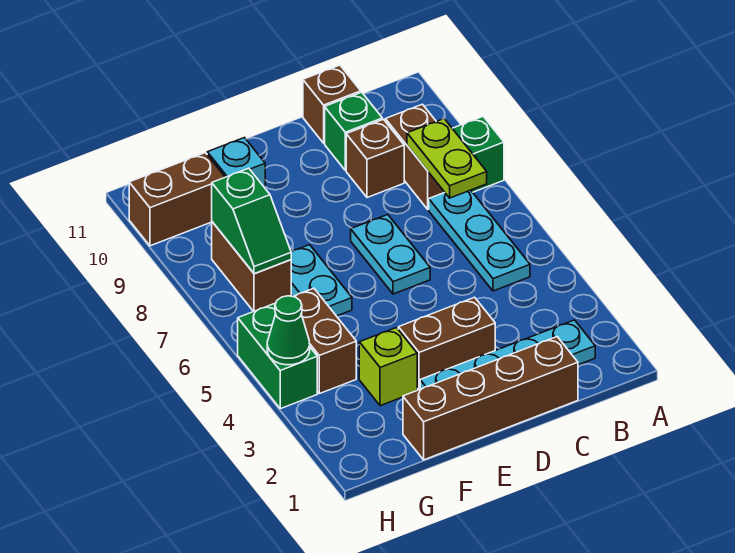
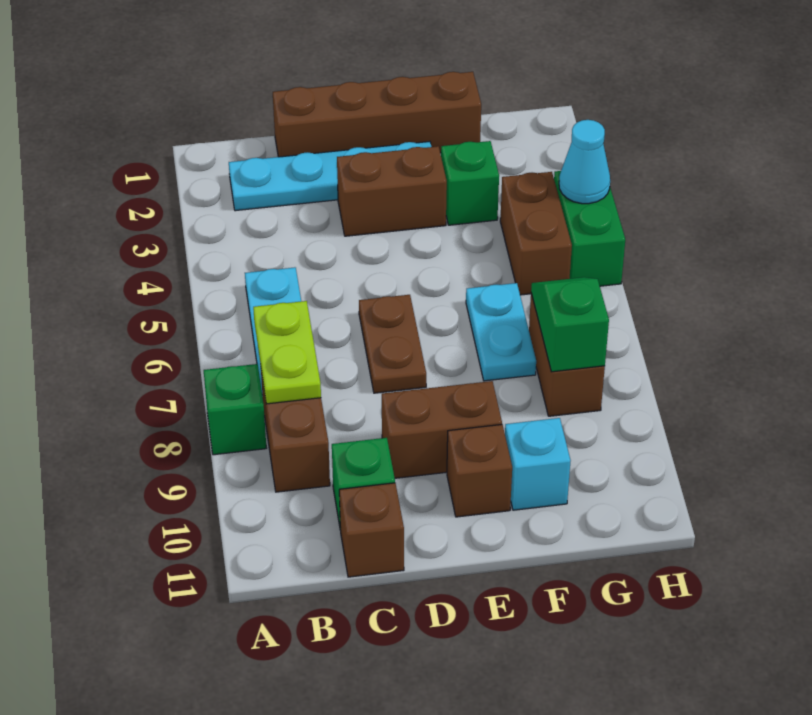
brown 1x1 brick [346,119,404,198] -> brown 1x1 brick moved to [447,425,512,517]
cyan 1x2 plate [351,215,430,294] -> brown 1x2 plate [359,295,426,393]
lime 1x1 brick [359,328,417,406] -> green 1x1 brick [441,141,499,225]
brown 1x2 brick [129,153,225,246] -> brown 1x2 brick moved to [382,381,502,478]
green 1x1 cone [267,296,310,365] -> cyan 1x1 cone [559,120,610,204]

